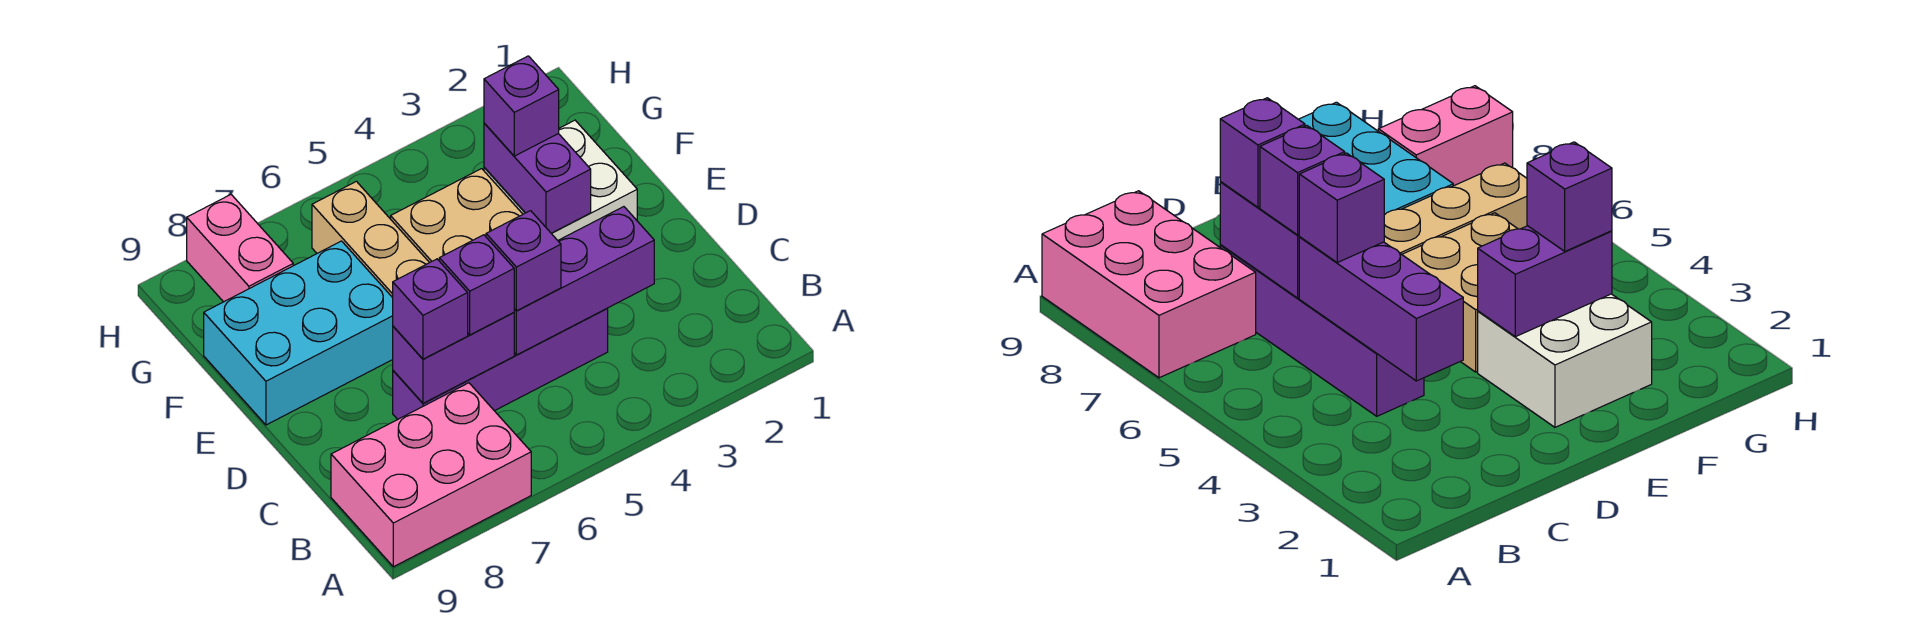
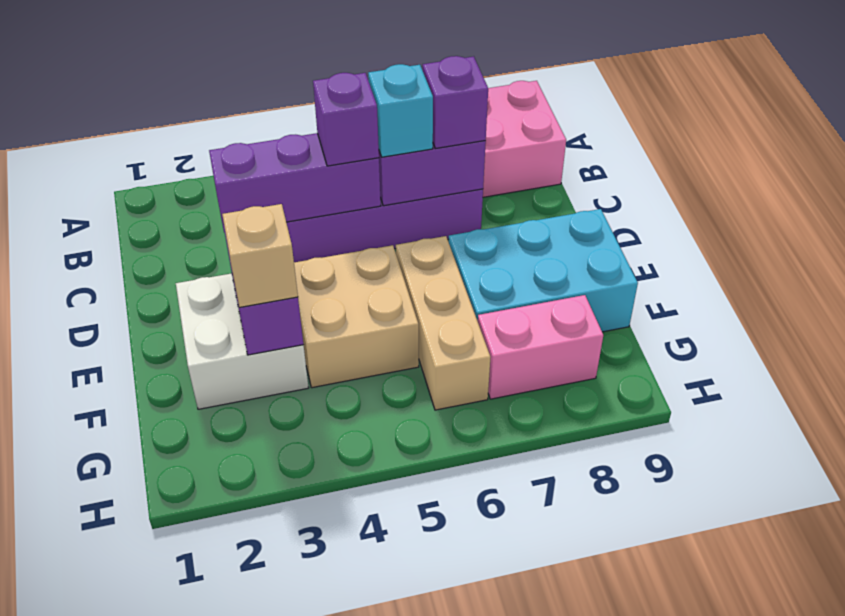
purple 1x1 brick [439,235,514,335] -> cyan 1x1 brick [368,64,433,157]
purple 1x1 brick [484,56,559,156] -> tan 1x1 brick [222,204,298,308]
pink 1x2 brick [187,195,293,302] -> pink 1x2 brick turned to [478,295,603,399]

